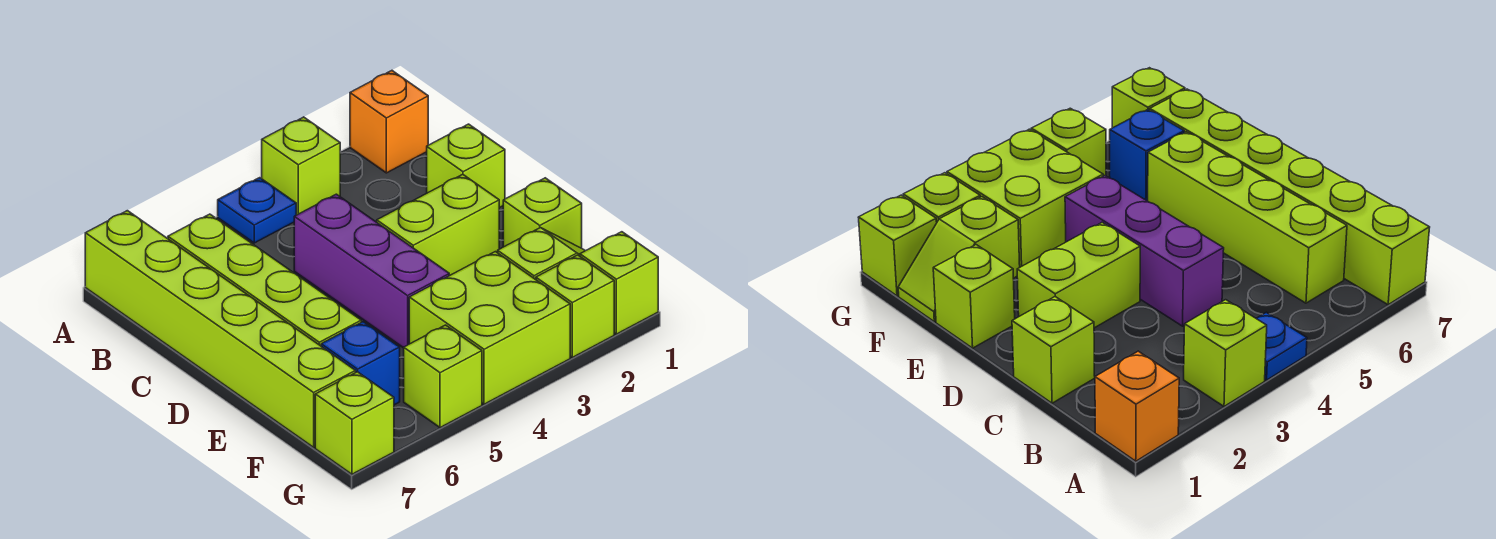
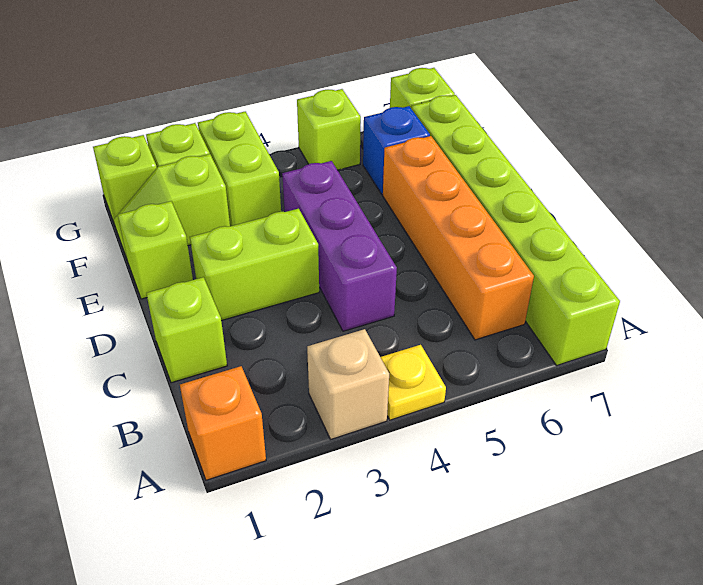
lime 1x1 brick [262,117,340,215] -> tan 1x1 brick [307,329,389,439]
blue 1x1 plate [218,178,296,243] -> yellow 1x1 plate [381,345,446,420]
lime 1x4 brick [168,214,361,346] -> orange 1x4 brick [383,136,534,340]
lime 2x2 brick [409,252,570,404] -> lime 1x2 brick [198,112,281,226]

